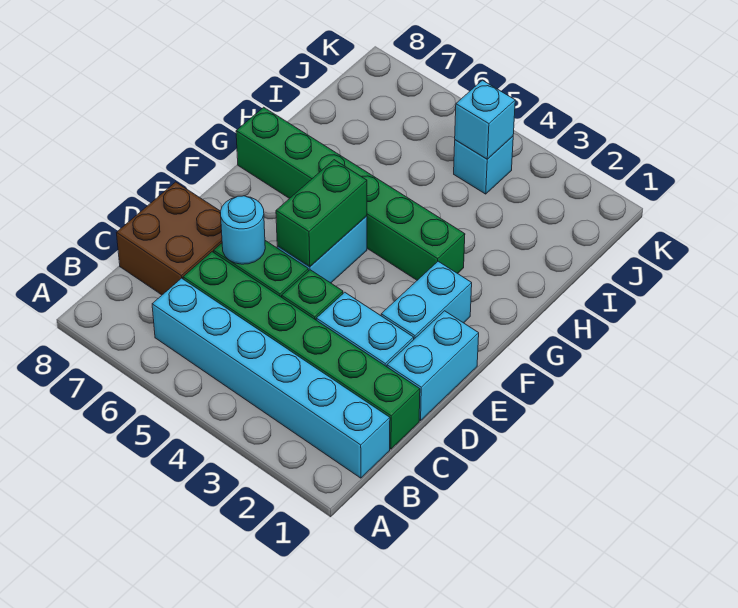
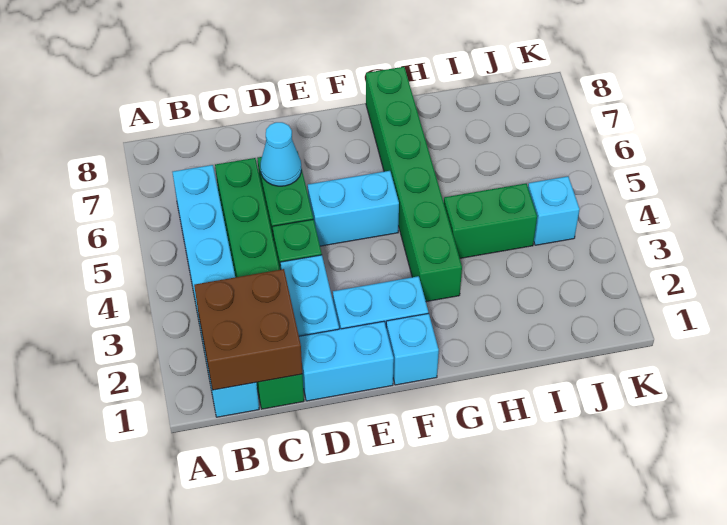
brown 2x2 brick [117,182,222,295] -> brown 2x2 brick moved to [194,269,302,390]
cyan 1x1 round brick [220,196,265,264] -> cyan 1x1 cone [260,122,301,186]
green 1x2 brick [276,160,367,267] -> green 1x2 brick moved to [444,184,537,258]
cyan 1x1 brick [455,80,515,159] -> cyan 1x1 brick moved to [386,313,439,385]

